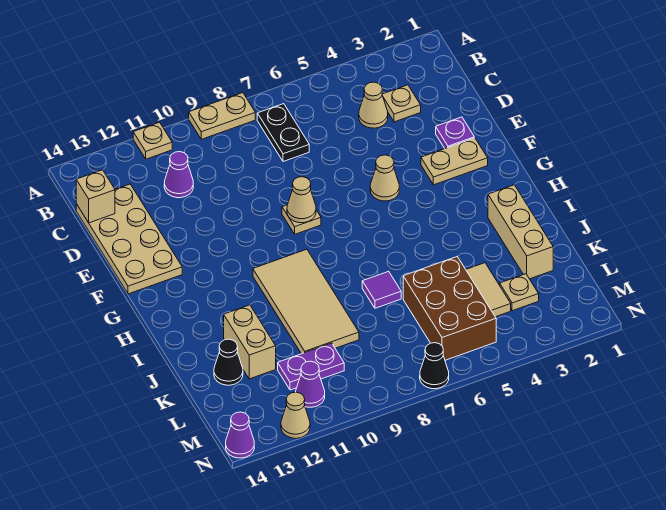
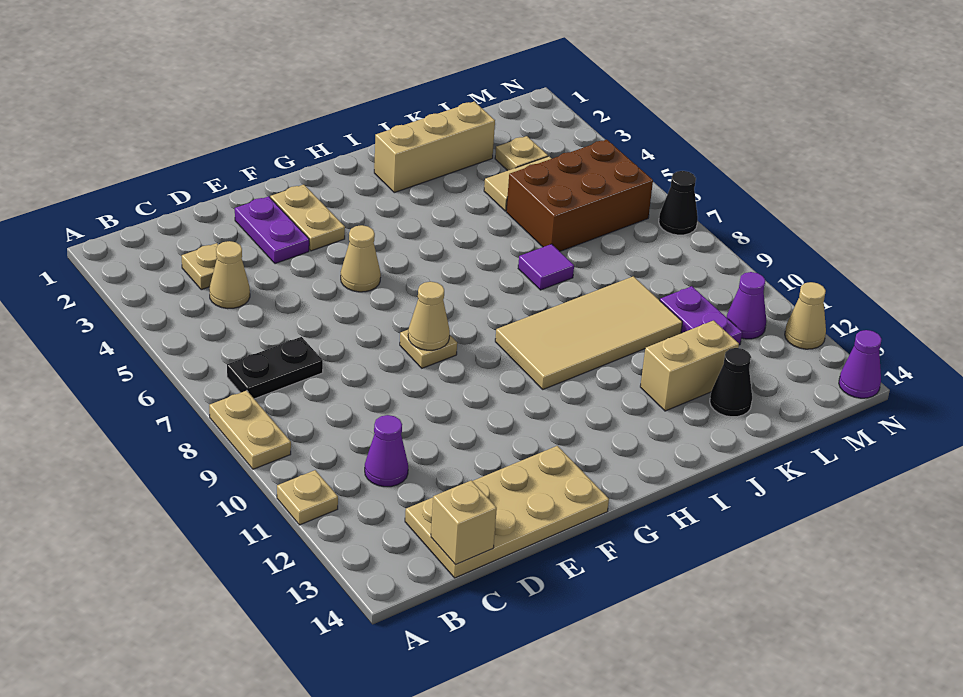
purple 1x1 plate [436,117,474,148] -> purple 1x2 plate [235,196,309,264]

